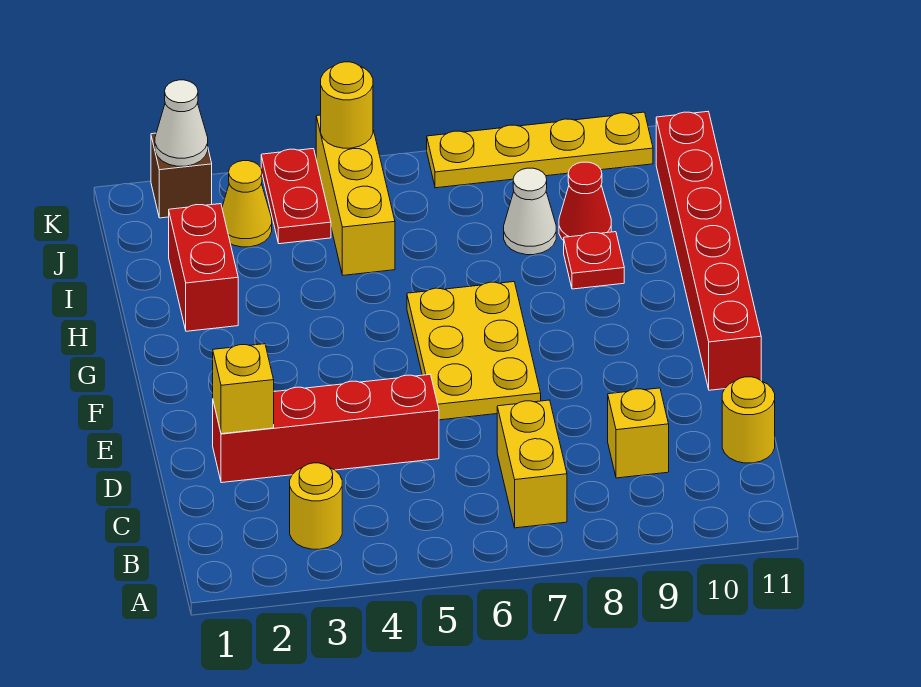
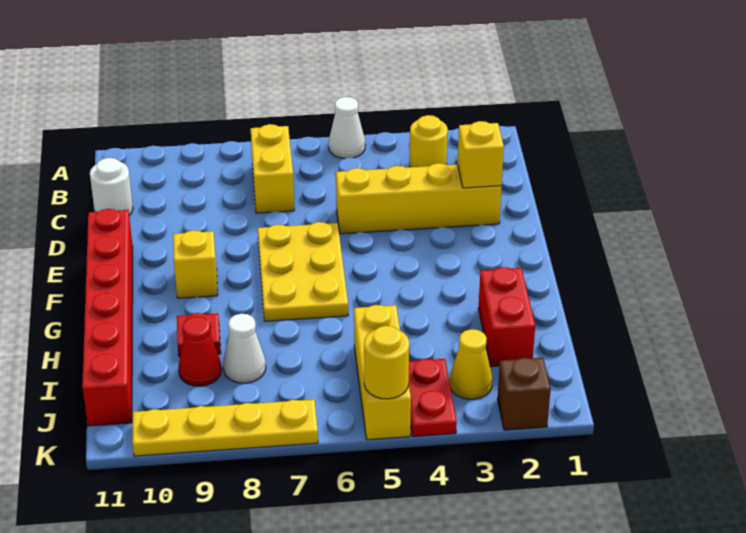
yellow 1x1 brick [608,388,669,478] -> yellow 1x1 brick moved to [173,230,218,298]
yellow 1x1 round brick [722,377,775,463] -> white 1x1 round brick [90,158,133,216]
red 1x4 brick [213,375,439,483] -> yellow 1x4 brick [336,163,502,234]
white 1x1 cone [155,80,208,166] -> white 1x1 cone moved to [329,97,365,159]

